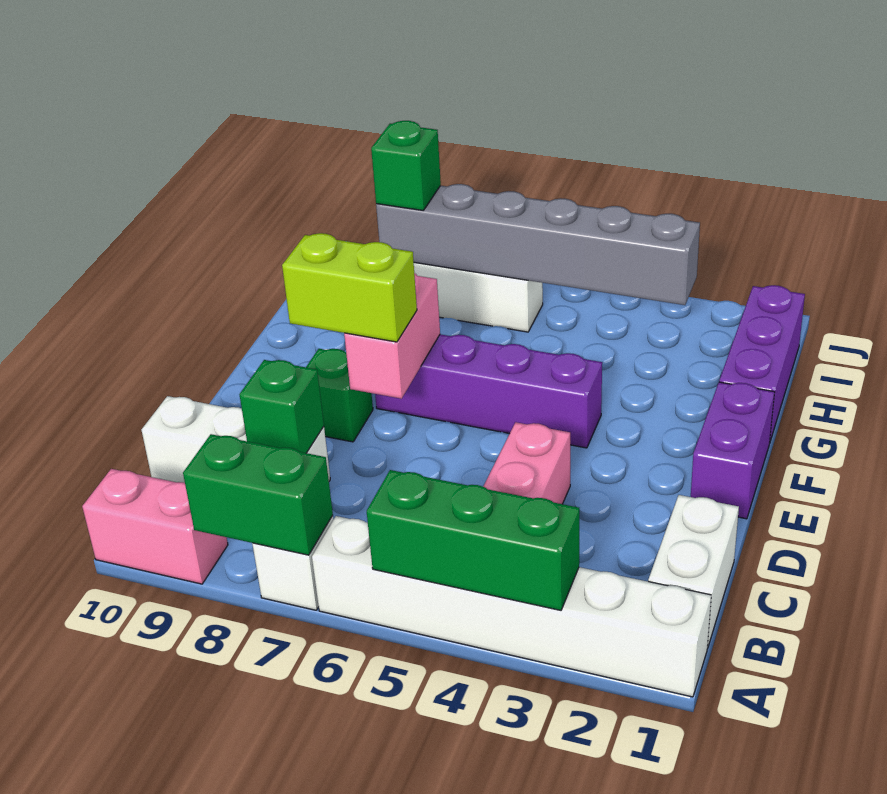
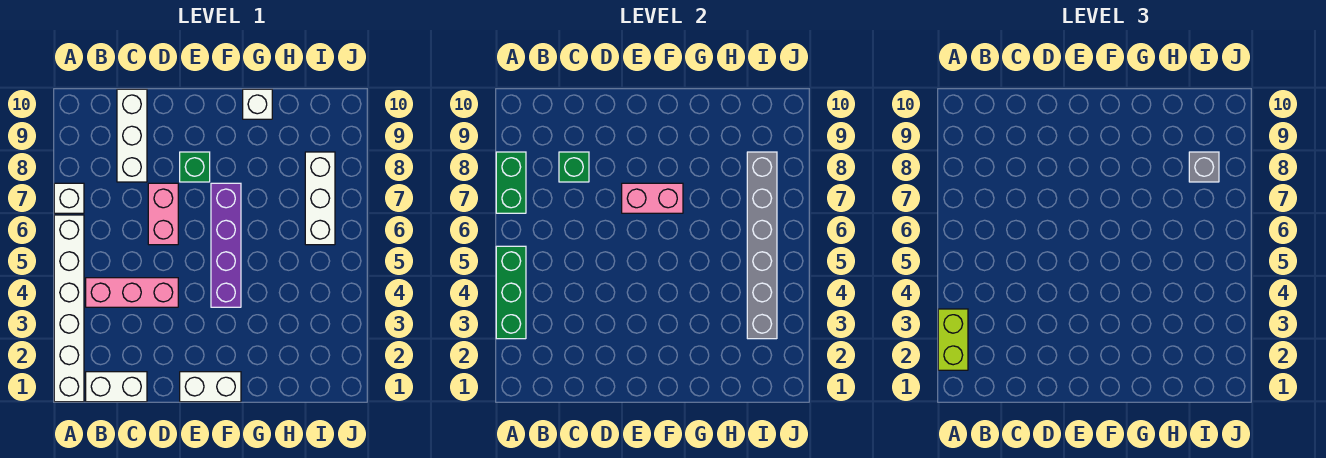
pink 1x2 brick [82,469,228,584] -> pink 1x2 brick moved to [148,183,178,245]
purple 1x2 brick [691,382,774,519] -> white 1x2 brick [180,372,241,402]
lime 1x2 brick [282,233,417,342] -> lime 1x2 brick moved to [938,309,968,370]
purple 1x3 brick [719,285,805,441] -> none
none -> white 1x1 brick [243,89,272,119]
green 1x1 brick [371,121,441,210] -> grey 1x1 brick [1189,152,1219,182]

